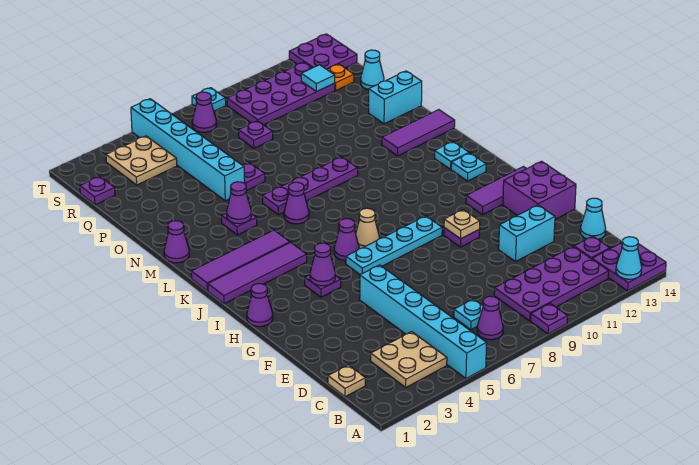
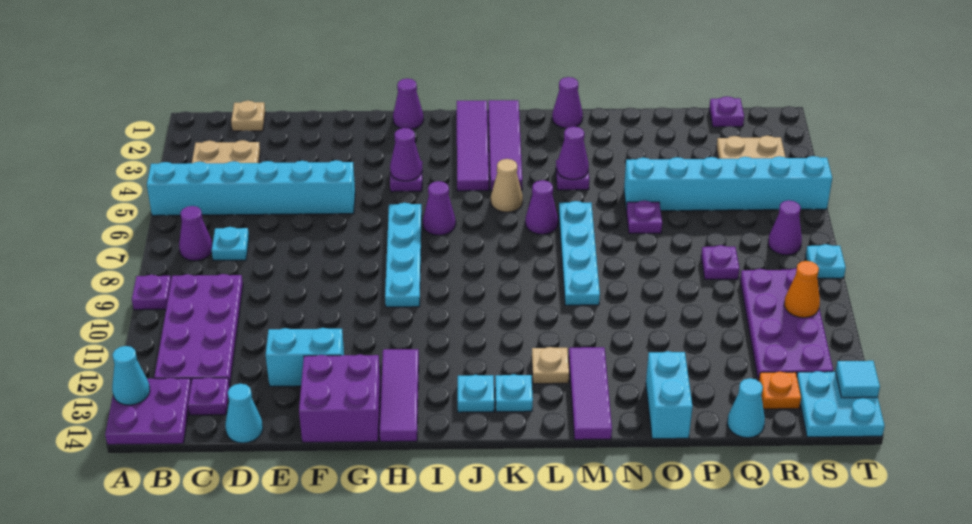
cyan 1x2 brick [499,205,555,261] -> cyan 1x2 brick turned to [266,328,344,386]
purple 1x1 plate [444,228,480,247] -> none
tan 1x1 plate [444,210,480,239] -> tan 1x1 plate moved to [532,347,569,384]
tan 1x1 cone [356,208,380,249] -> tan 1x1 cone moved to [491,159,523,212]
purple 1x4 plate [263,157,358,215] -> cyan 1x4 plate [559,201,600,305]
cyan 1x1 tile [301,65,335,92] -> cyan 1x1 tile moved to [835,361,880,398]
none -> orange 1x1 cone [784,261,820,318]
purple 2x2 plate [289,34,357,69] -> cyan 2x2 plate [797,371,885,437]

